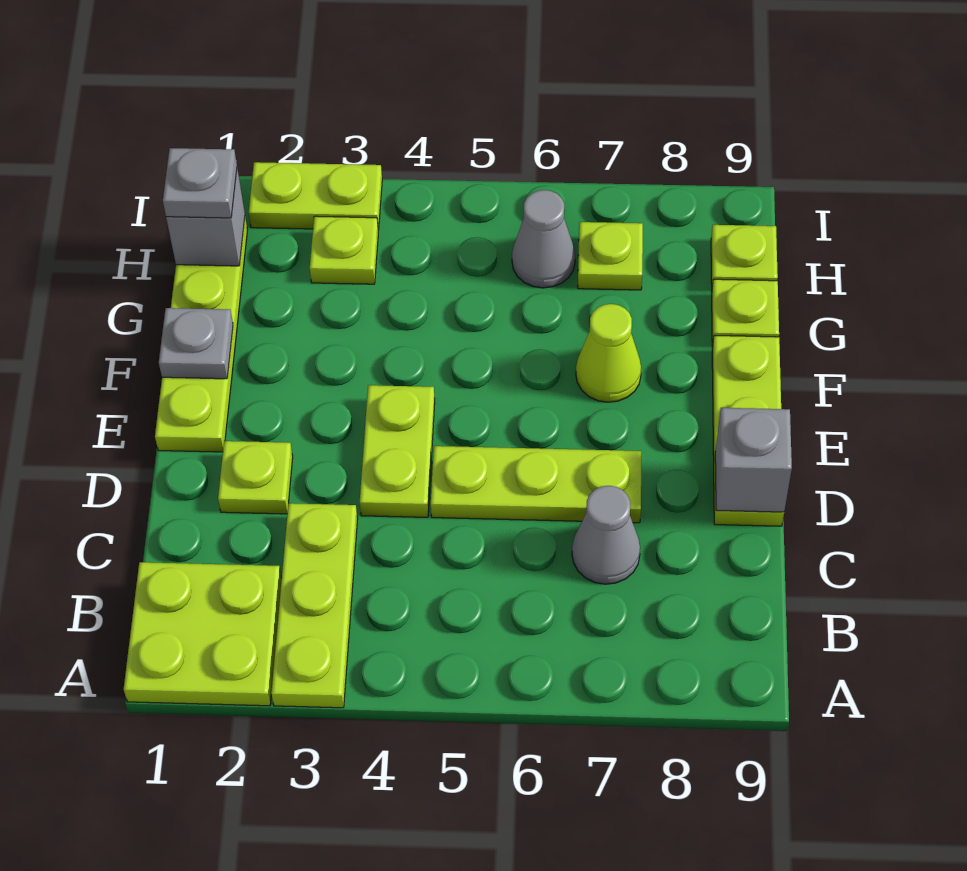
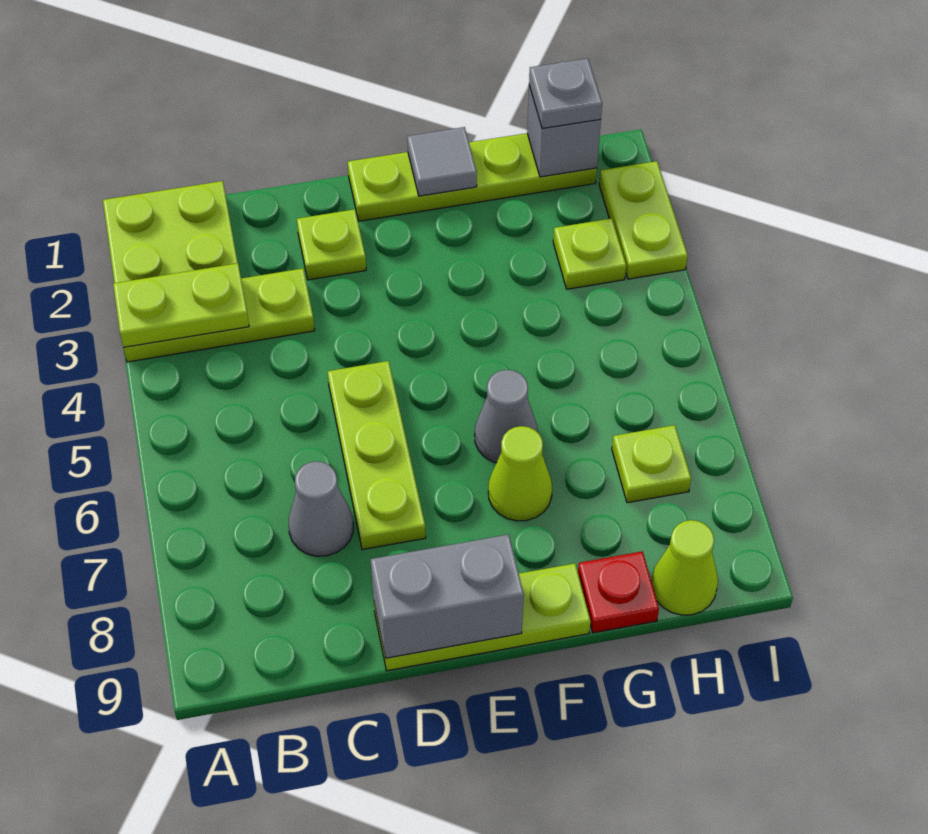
lime 1x2 plate [360,385,435,517] -> lime 1x2 plate moved to [113,263,249,347]
grey 1x1 brick [715,408,792,512] -> grey 1x2 brick [370,534,524,658]
grey 1x1 plate [159,308,233,379] -> grey 1x1 tile [407,127,477,196]
lime 1x1 plate [712,279,779,347] -> red 1x1 plate [578,551,659,633]
grey 1x1 cone [512,190,575,288] -> grey 1x1 cone moved to [475,370,537,463]
lime 1x1 plate [711,225,778,286] -> lime 1x1 cone [651,520,718,615]

